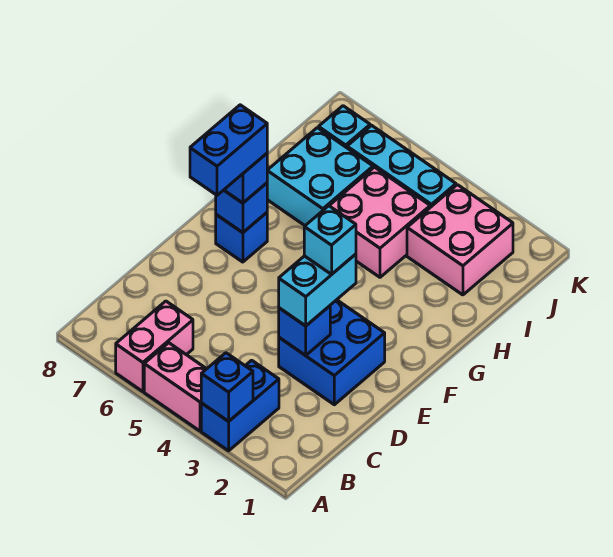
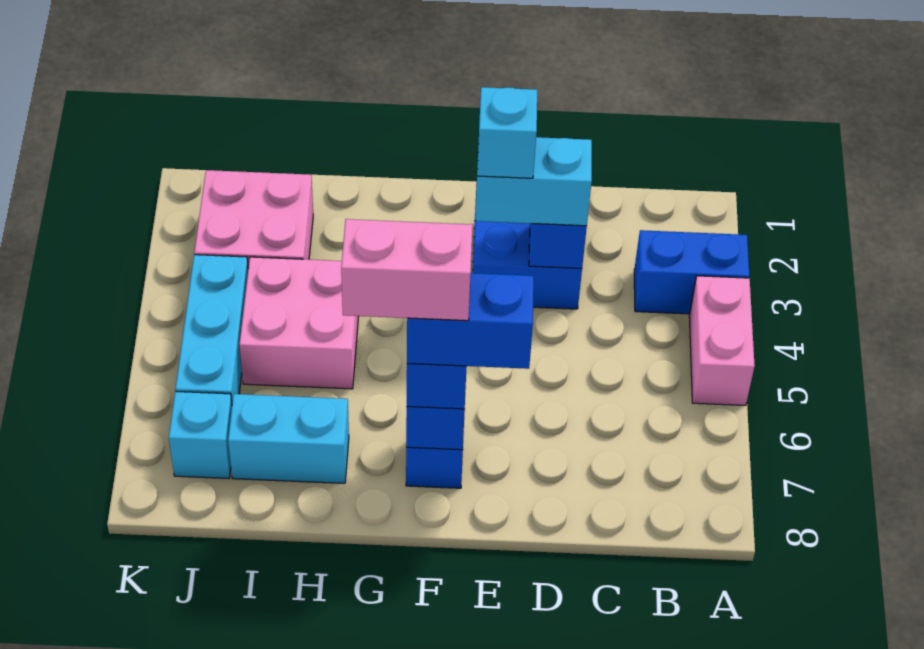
blue 1x1 brick [201,353,253,421] -> none
pink 1x2 brick [116,301,193,392] -> pink 1x2 brick moved to [341,219,473,321]
cyan 2x2 brick [267,128,373,225] -> cyan 1x2 brick [228,394,349,483]

